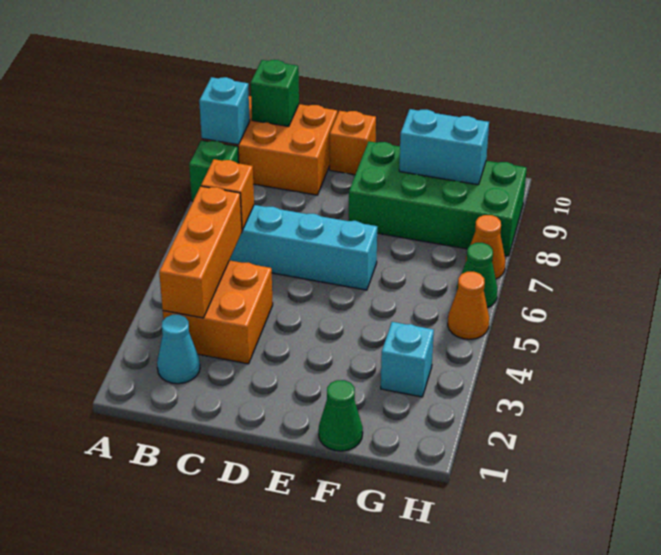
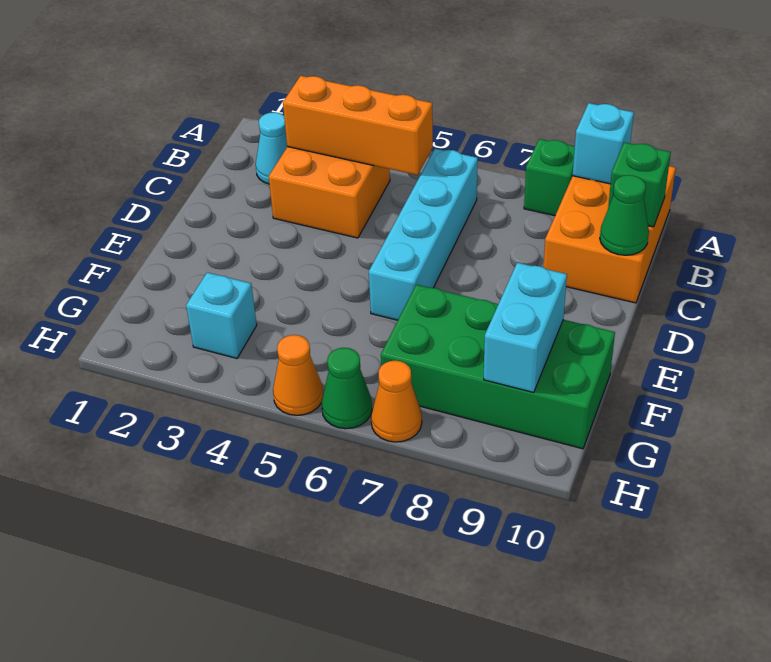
orange 1x1 brick [201,159,254,230] -> none
orange 1x1 brick [330,111,376,175] -> none
green 2x4 brick [349,141,527,256] -> green 2x4 brick turned to [381,284,615,449]
green 1x1 cone [319,380,363,451] -> green 1x1 cone moved to [600,175,649,255]

